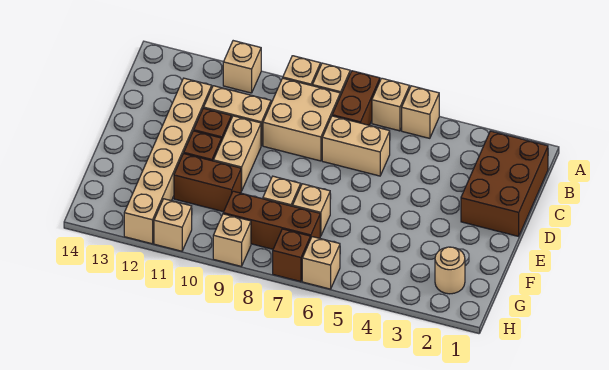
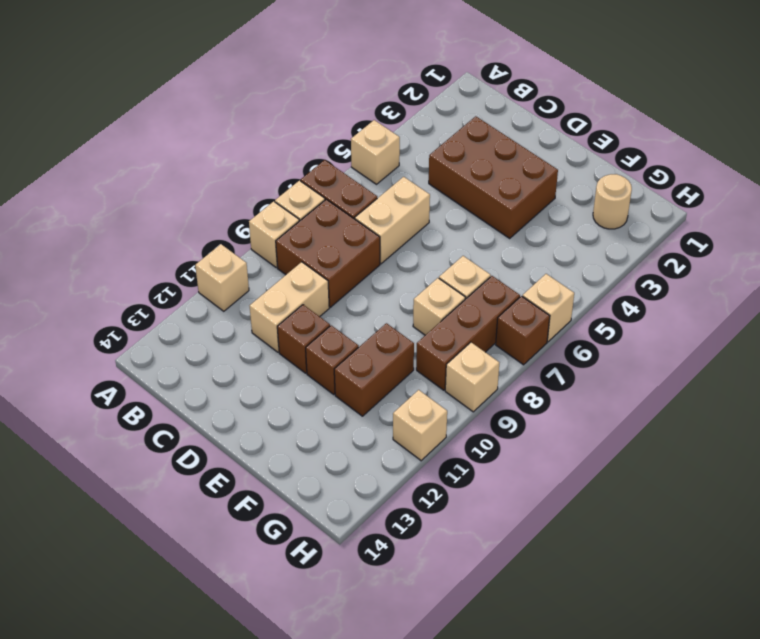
tan 1x1 brick [372,78,410,131] -> none
brown 2x3 brick [461,131,548,236] -> brown 2x3 brick moved to [429,116,558,238]
tan 2x2 brick [263,78,340,161] -> brown 2x2 brick [276,199,380,307]
tan 1x6 brick [124,78,212,244] -> none
tan 1x2 brick [213,116,261,191] -> none

